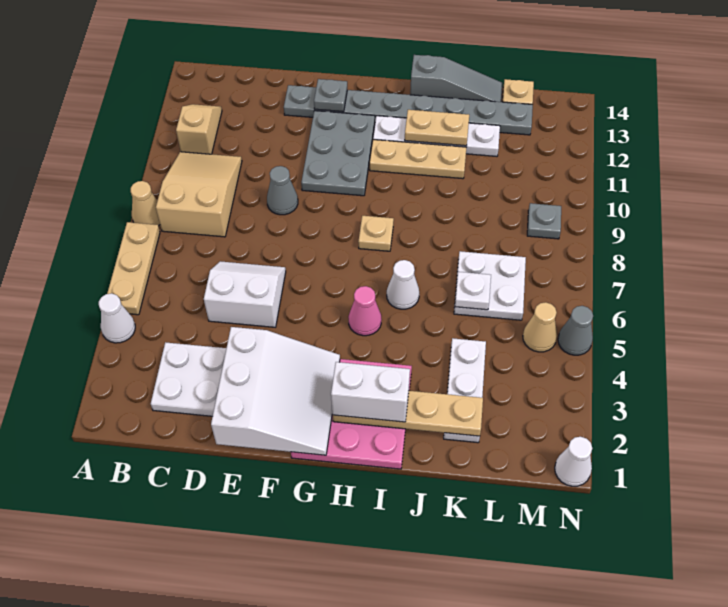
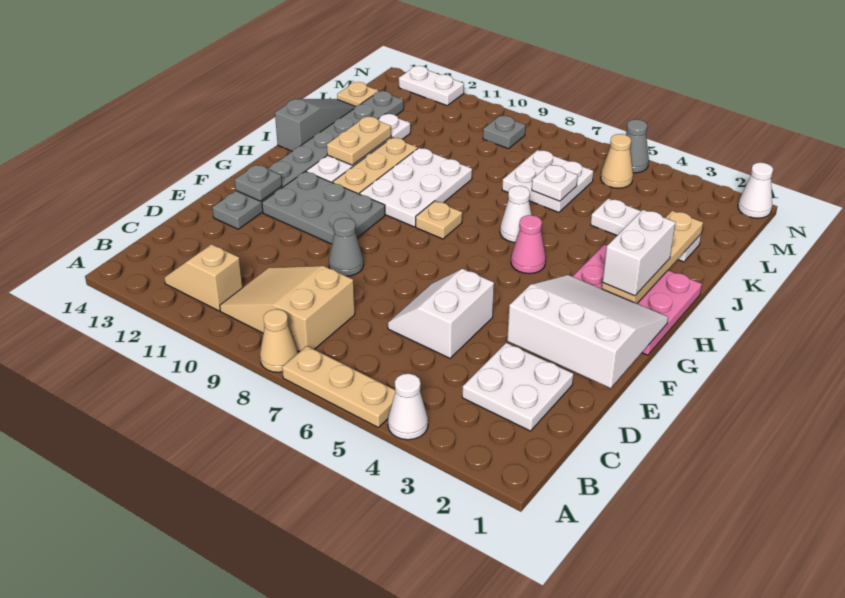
none -> white 2x3 plate [360,148,472,227]
none -> white 1x2 plate [399,66,464,105]

